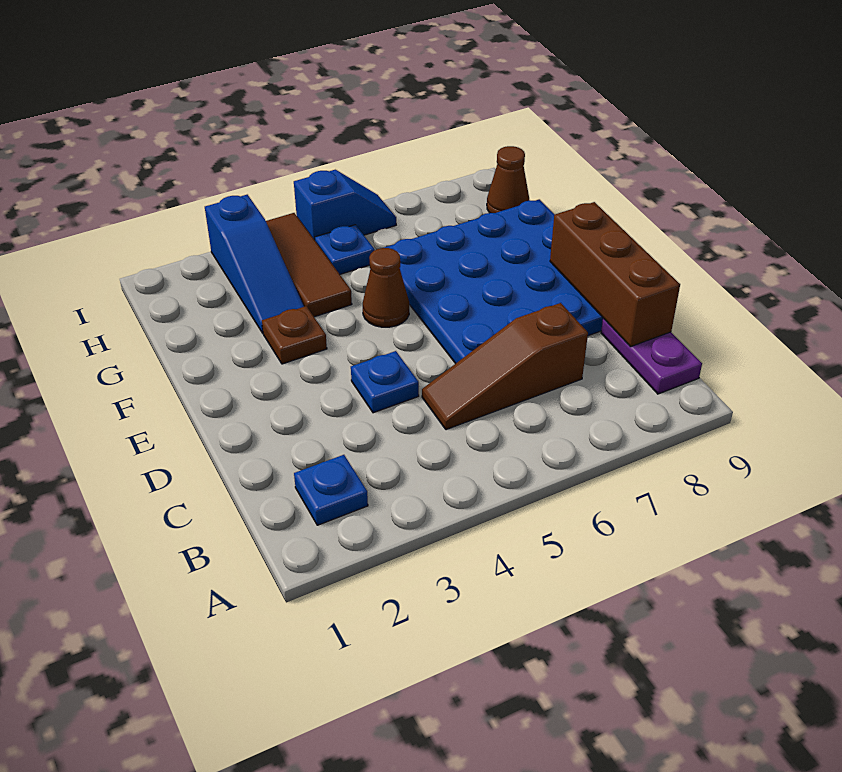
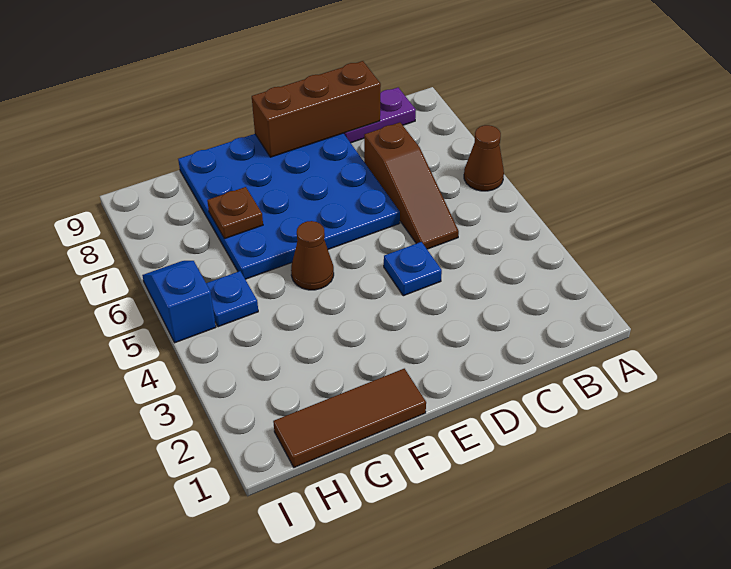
blue 1x1 plate [294,455,368,525] -> none
brown 1x1 plate [262,306,327,364] -> brown 1x1 plate moved to [207,187,263,239]
blue 1x3 slope [205,195,304,333] -> none
brown 1x3 tile [266,213,352,317] -> brown 1x3 tile moved to [273,369,426,467]
brown 1x1 cone [487,146,530,213] -> brown 1x1 cone moved to [464,125,504,191]

